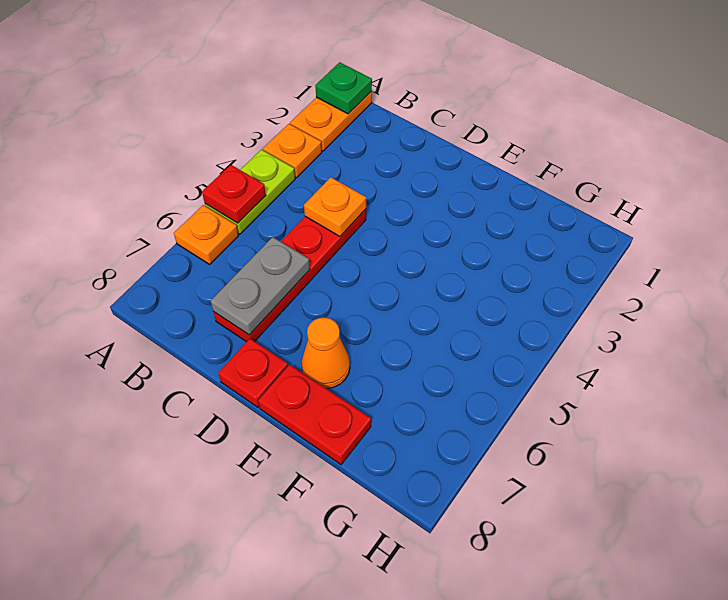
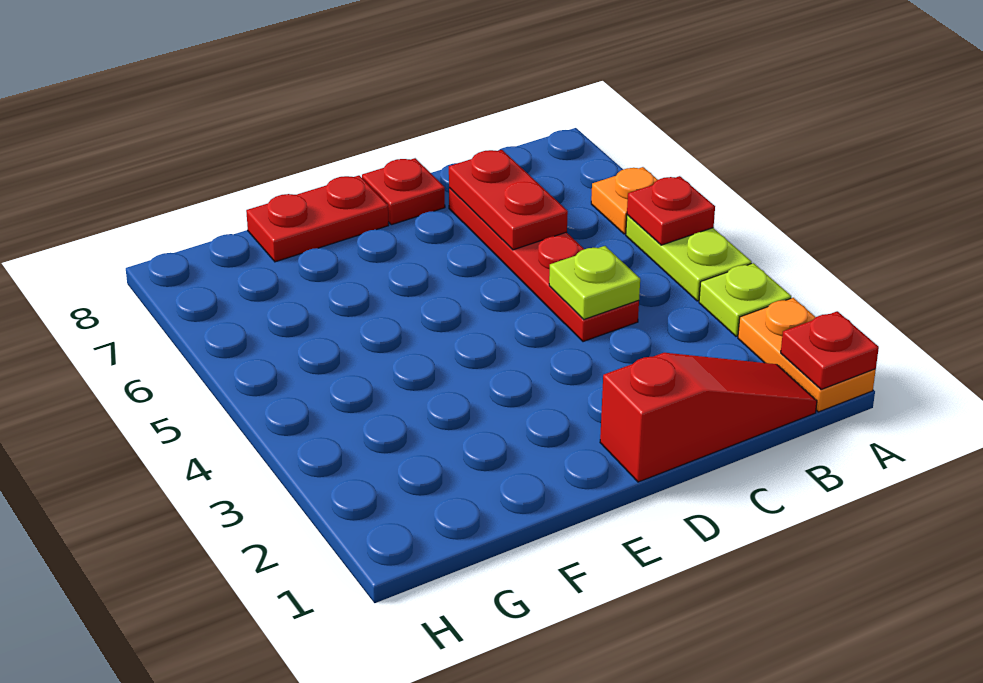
green 1x1 plate [315,62,372,114] -> red 1x1 plate [781,311,879,390]
orange 1x1 plate [263,124,322,178] -> lime 1x1 plate [699,263,791,336]
none -> red 1x3 slope [600,353,817,482]
orange 1x1 plate [304,177,366,236] -> lime 1x1 plate [549,246,640,319]
grey 1x2 plate [211,237,310,335] -> red 1x2 plate [449,150,568,250]
orange 1x1 cone [302,318,350,389] -> none

